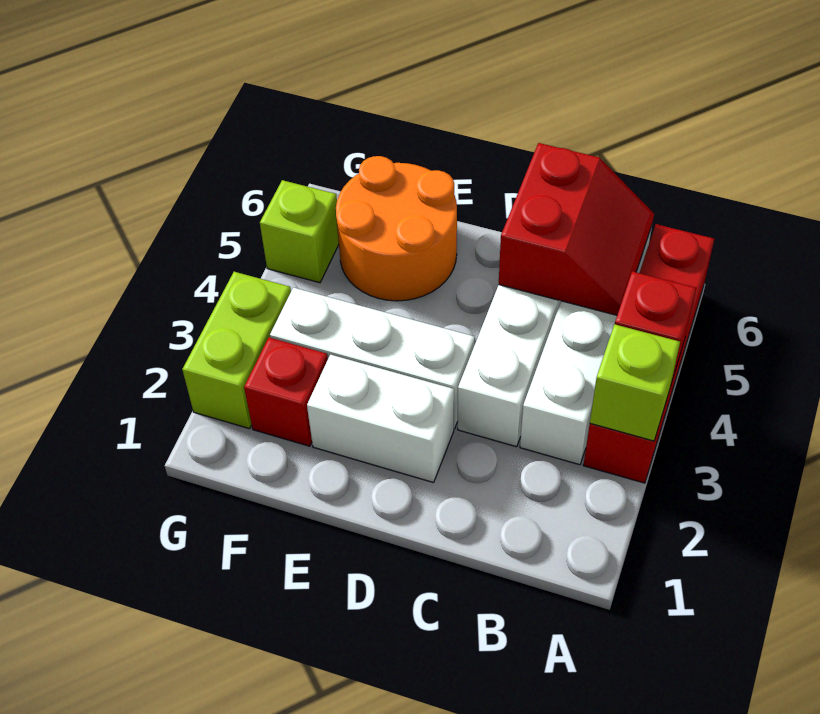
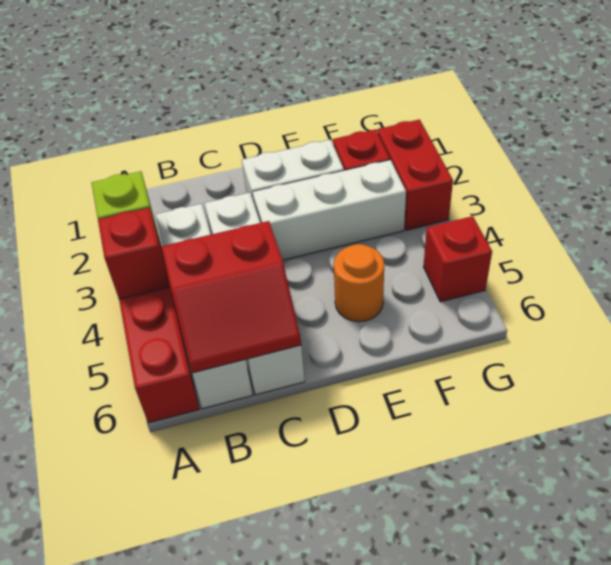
red 2x2 slope [499,143,654,315] -> red 2x2 slope turned to [161,221,301,373]
orange 2x2 round brick [336,156,457,301] -> orange 1x1 round brick [334,244,384,322]
lime 1x2 brick [182,272,291,429] -> red 1x2 brick [378,120,453,230]
lime 1x1 brick [260,180,339,283] -> red 1x1 brick [423,216,492,302]

